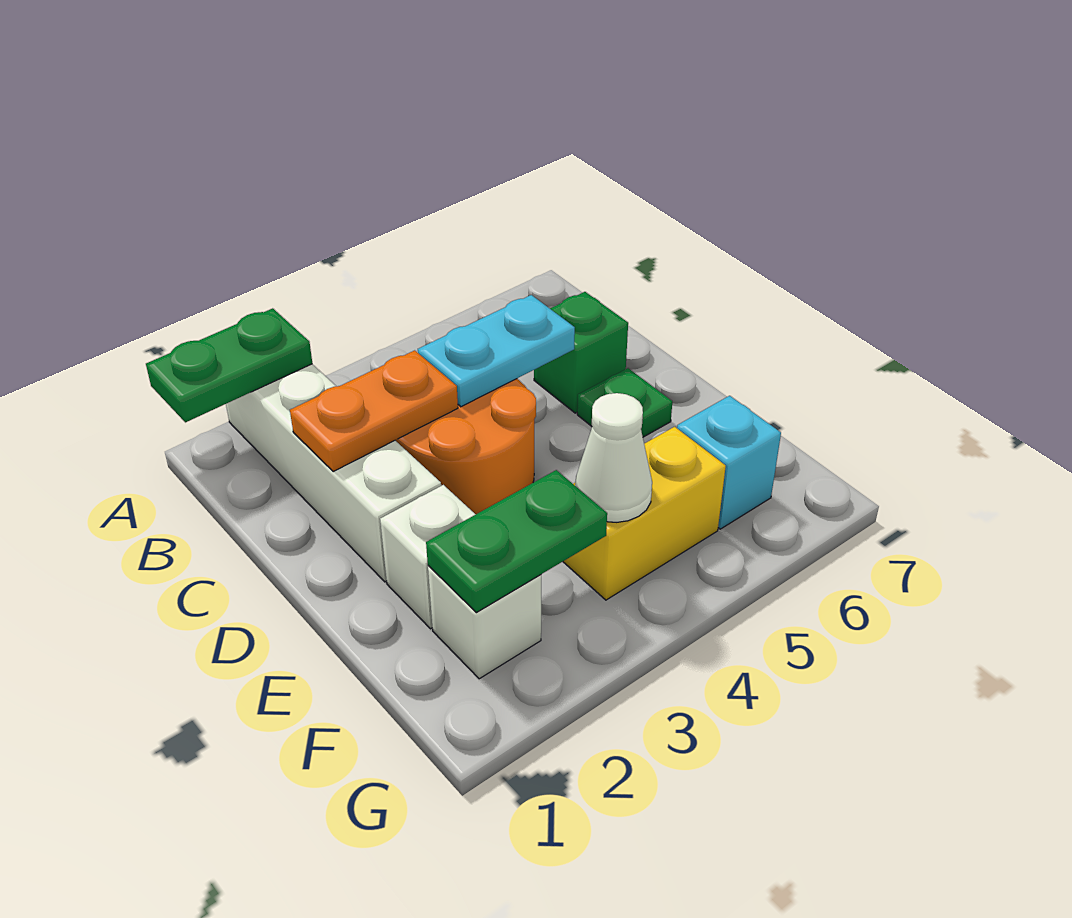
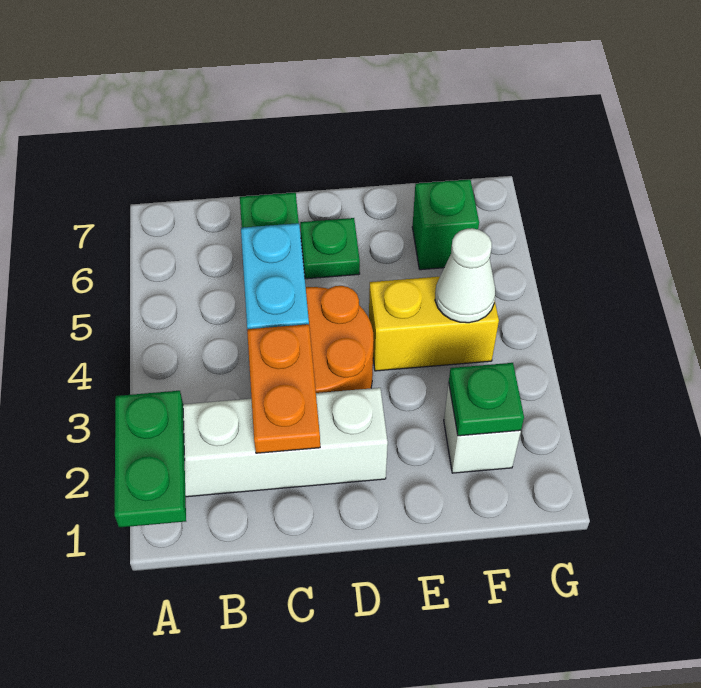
white 1x1 brick [380,485,476,629] -> none
green 1x2 plate [426,470,607,613] -> green 1x1 plate [449,363,524,436]
yellow 1x2 brick [563,427,726,600] -> yellow 1x2 brick turned to [369,277,499,371]
cyan 1x1 brick [677,396,781,529] -> green 1x1 brick [412,179,479,270]

